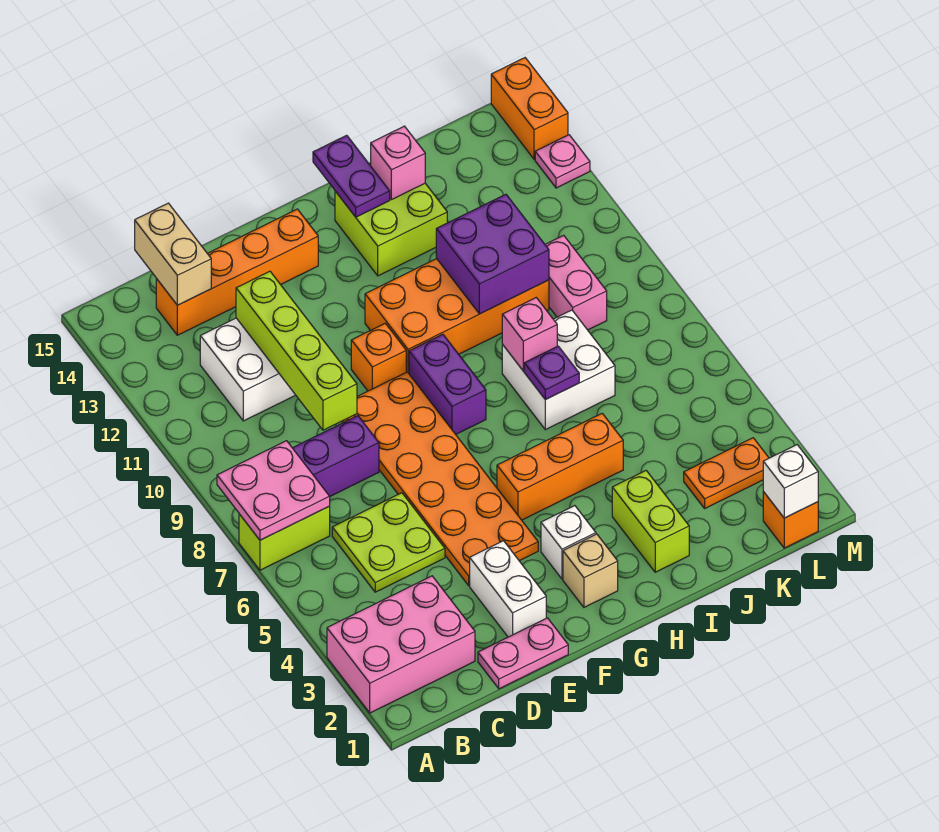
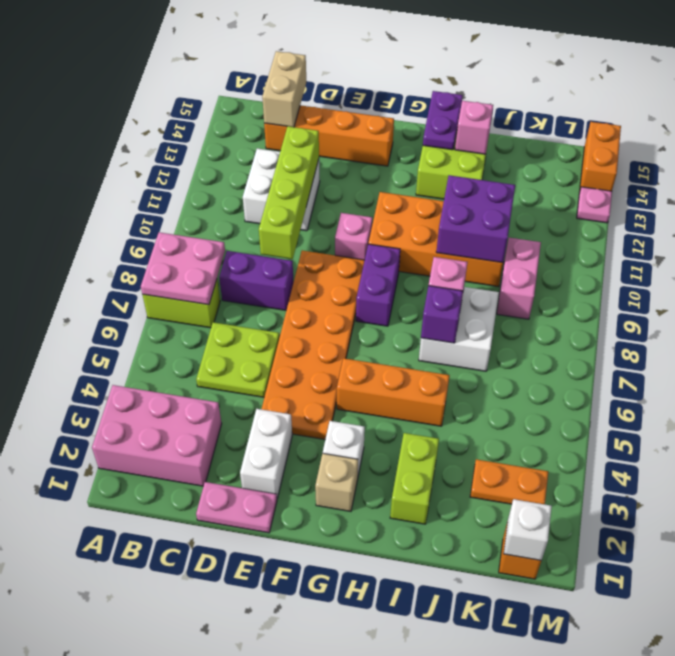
orange 1x1 brick [351,323,406,391] -> pink 1x1 brick [335,213,372,260]
purple 1x1 plate [524,346,579,400] -> purple 1x1 brick [421,286,463,343]

